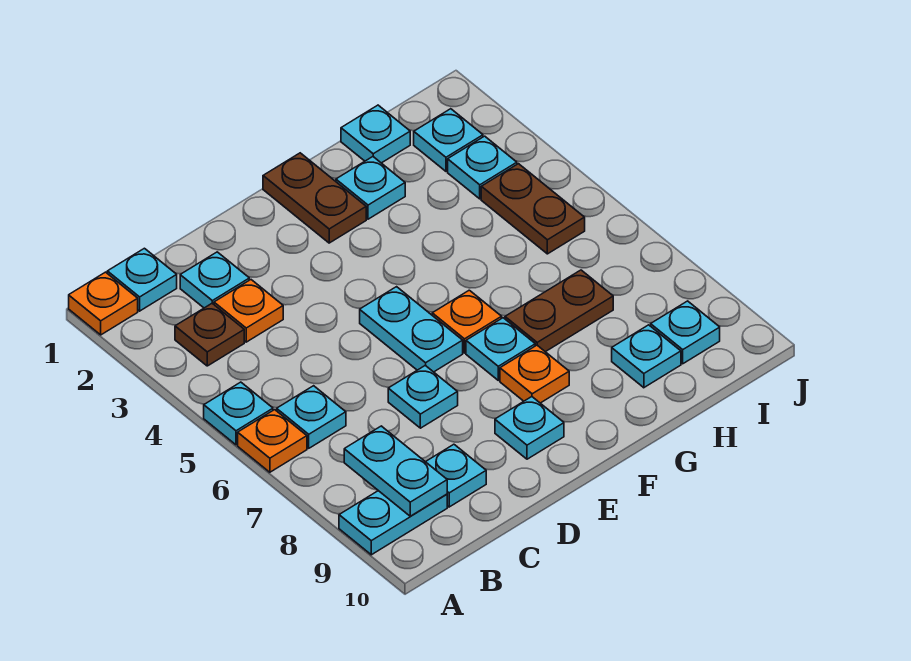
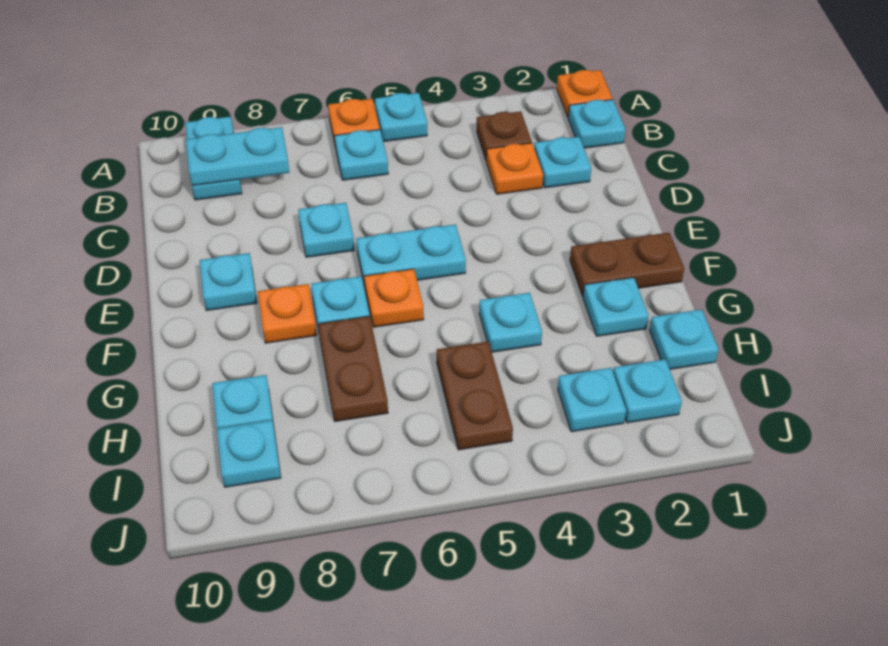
cyan 1x1 plate [426,444,486,507] -> cyan 1x1 plate moved to [479,293,542,352]
brown 1x2 plate [481,164,585,254] -> brown 1x2 plate turned to [437,342,513,450]

